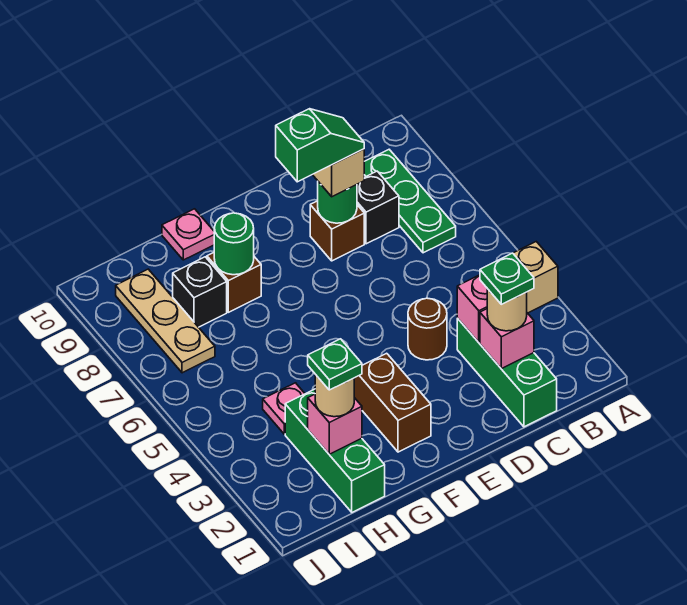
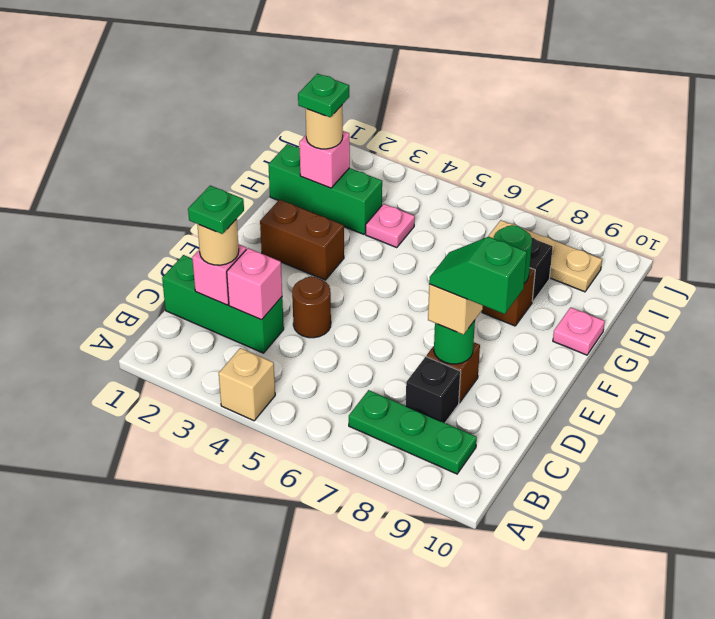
green 1x2 slope [276,109,364,182] -> green 1x2 slope turned to [429,237,527,314]

